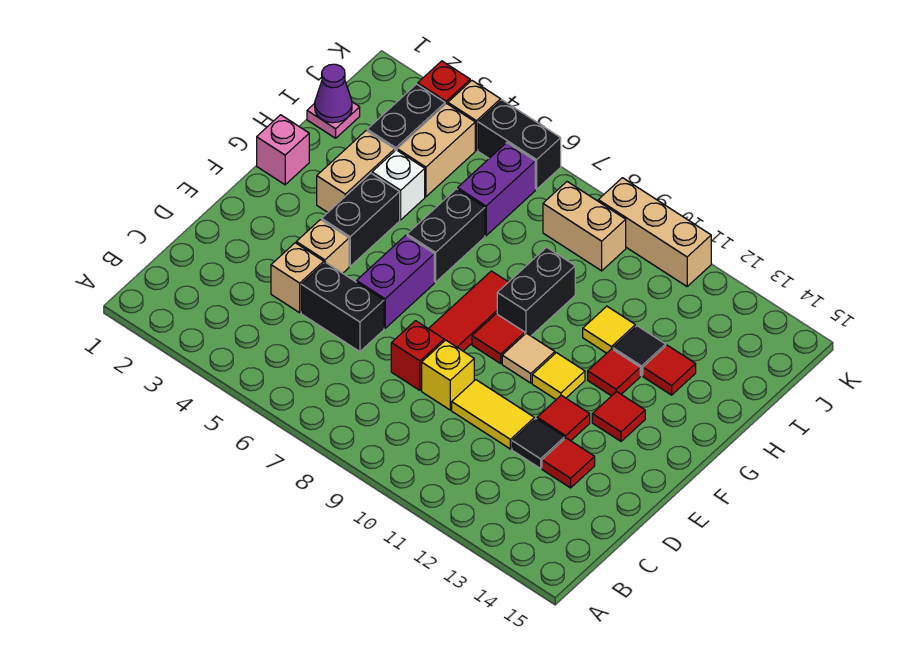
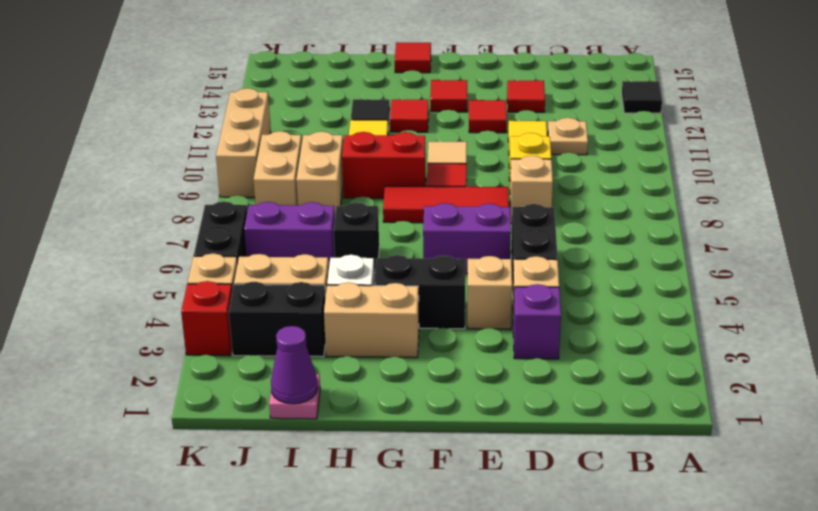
none -> tan 1x1 plate [548,118,588,155]
none -> purple 1x1 brick [513,284,561,359]
red 1x1 brick [391,321,444,390] -> tan 1x1 brick [510,156,553,223]
black 1x1 tile [512,419,565,468] -> black 1x1 tile moved to [622,81,662,113]
yellow 1x1 tile [532,353,585,399] -> none
pink 1x1 brick [257,115,309,185] -> none
black 1x2 brick [407,189,485,282] -> black 1x1 brick [334,202,379,273]
black 1x2 brick [497,247,575,336] -> red 1x2 brick [342,132,426,198]
red 1x1 tile [643,345,696,395] -> red 1x1 tile moved to [395,42,431,73]
none -> tan 1x2 brick [296,132,343,212]

